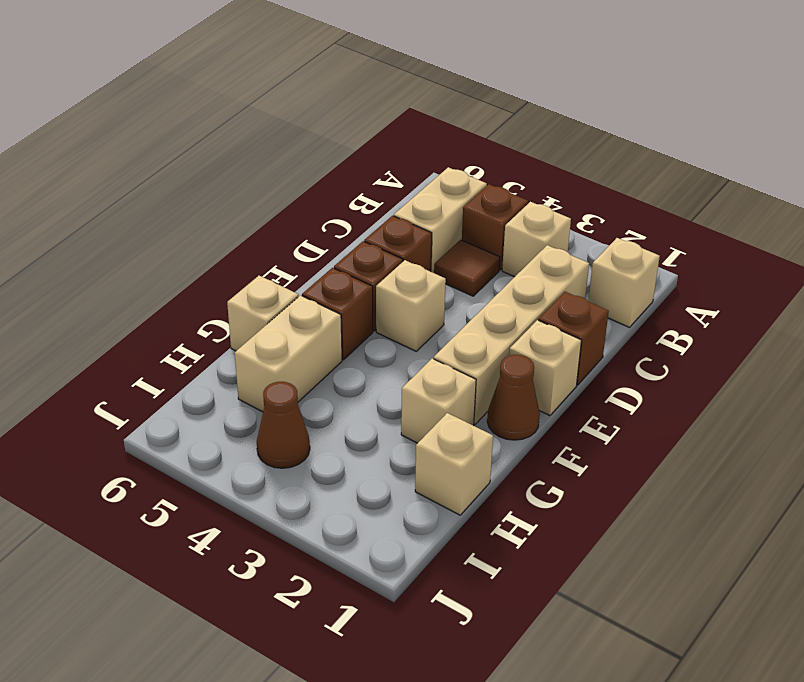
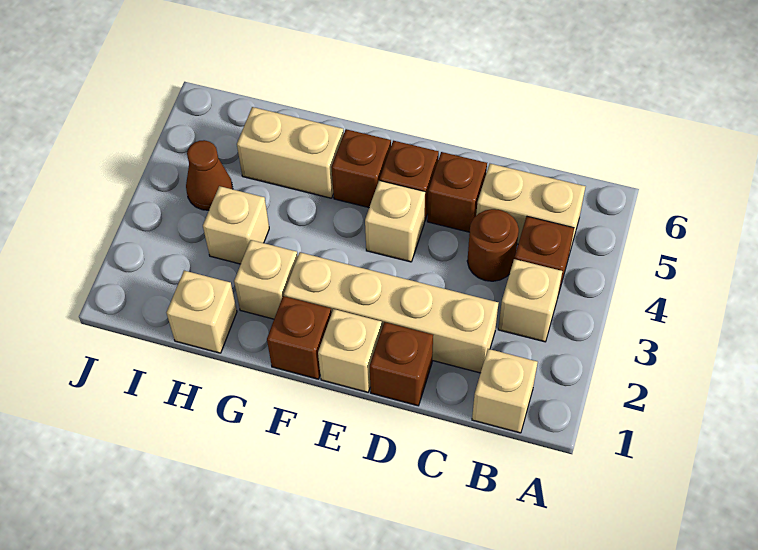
brown 1x1 tile [434,240,500,296] -> brown 1x1 round brick [467,209,519,281]
brown 1x1 cone [487,355,540,440] -> brown 1x1 brick [267,296,331,379]
tan 1x1 brick [227,276,299,351] -> tan 1x1 brick moved to [203,186,269,264]

